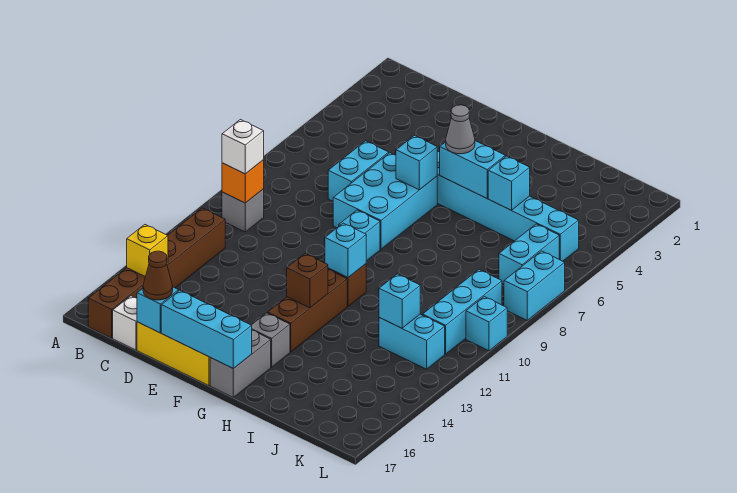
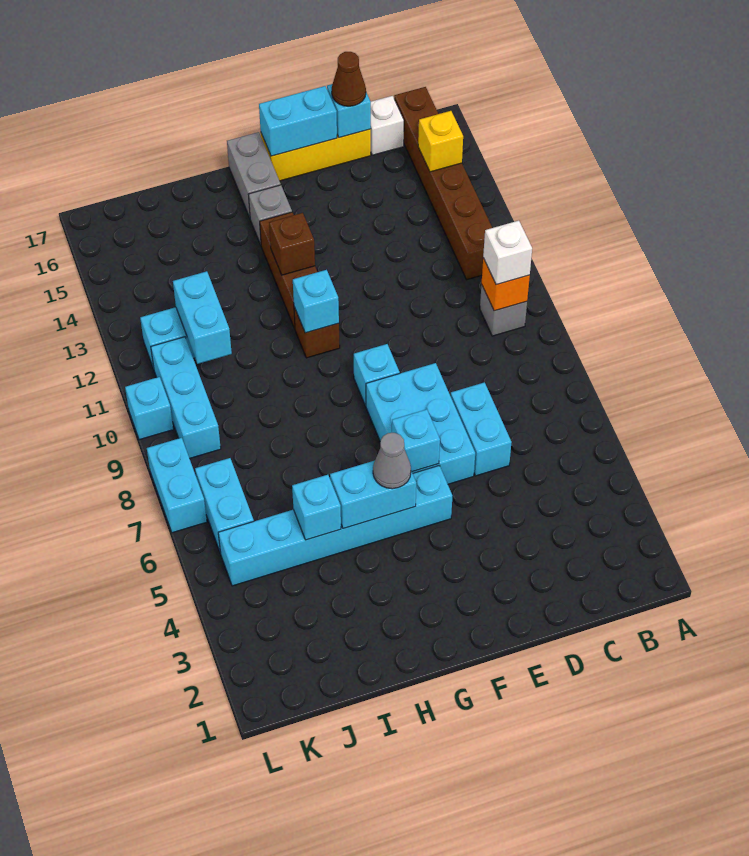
cyan 1x3 brick [161,290,252,369] -> cyan 1x2 brick [259,86,337,156]
cyan 1x1 brick [379,274,420,328] -> cyan 1x2 brick [173,271,232,364]

